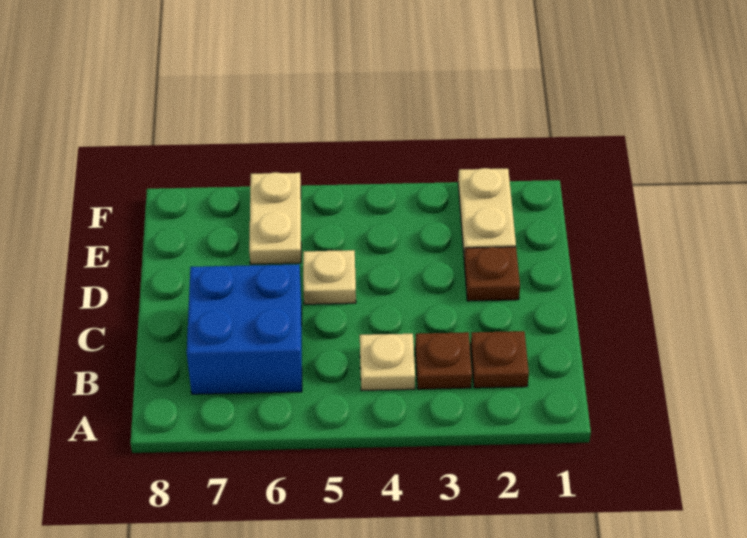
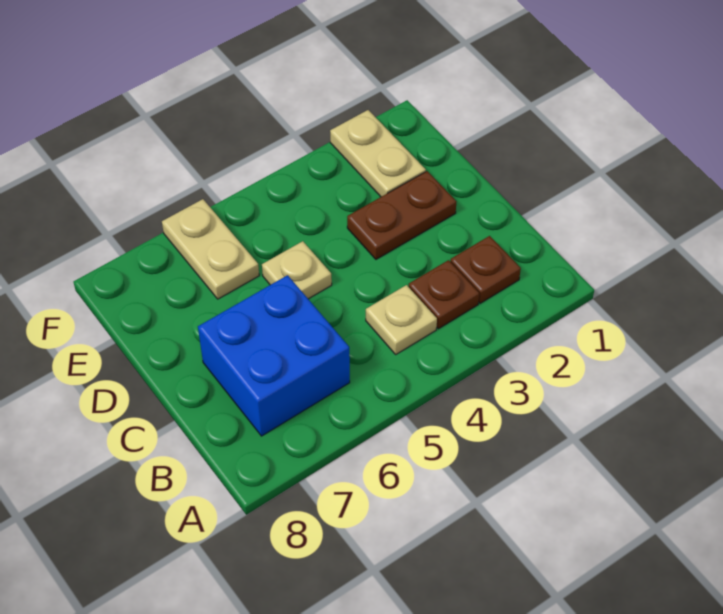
brown 1x1 plate [464,247,520,301] -> brown 1x2 plate [347,171,456,259]

